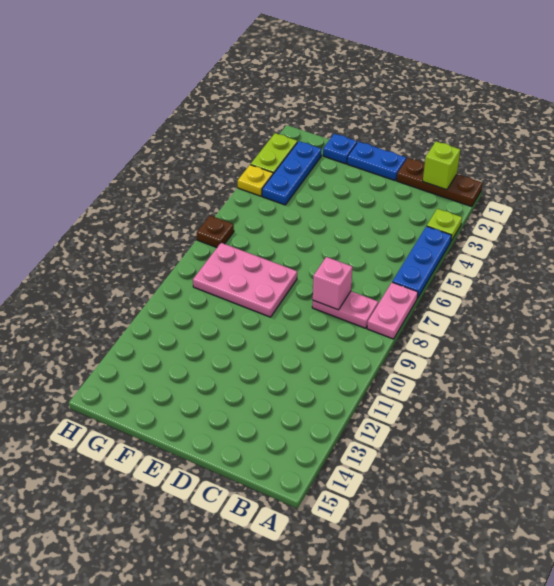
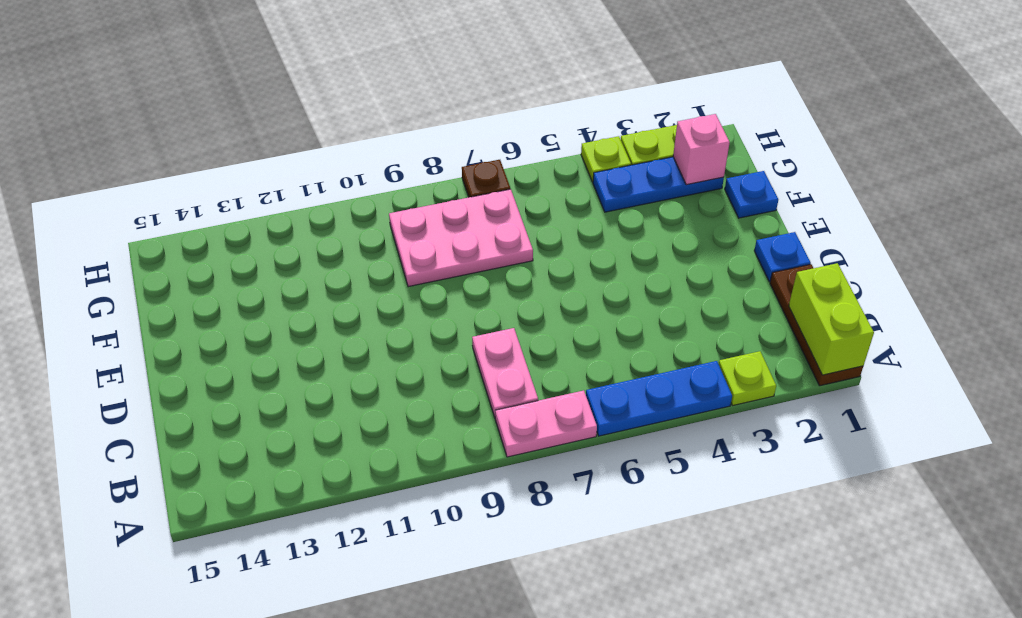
lime 1x1 brick [423,141,460,190] -> lime 1x2 brick [789,263,874,375]
pink 1x1 brick [313,257,352,310] -> pink 1x1 brick moved to [673,114,730,185]
blue 1x2 plate [347,142,406,180] -> blue 1x1 plate [754,232,811,282]
pink 2x3 plate [193,243,297,317] -> pink 2x3 plate turned to [389,189,533,287]
yellow 1x1 plate [238,165,273,196] -> lime 1x1 plate [581,136,631,182]

